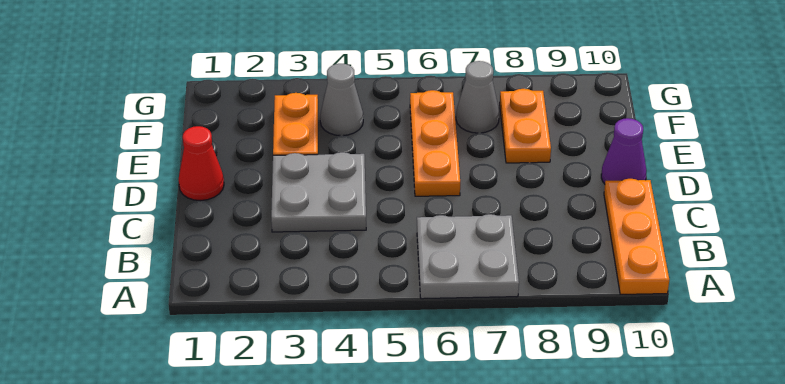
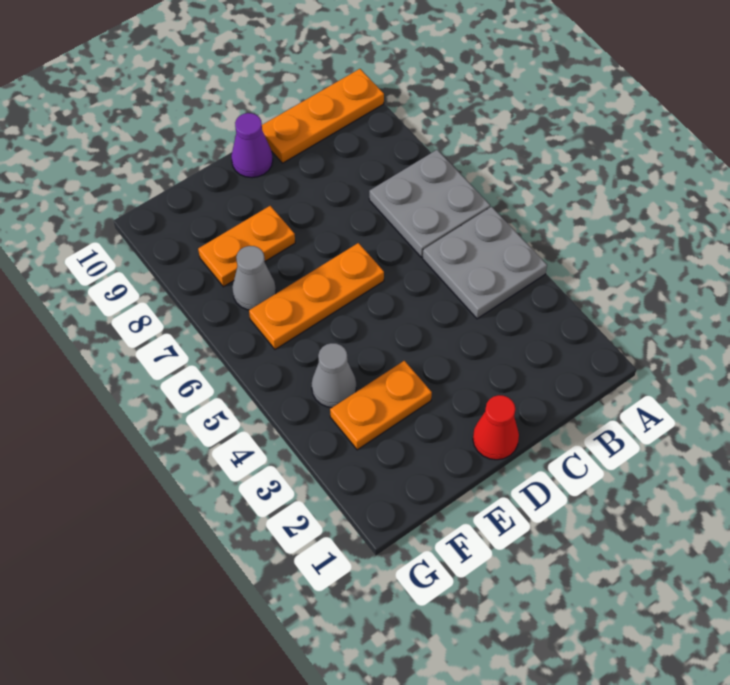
grey 2x2 plate [271,152,366,232] -> grey 2x2 plate moved to [423,207,547,319]

